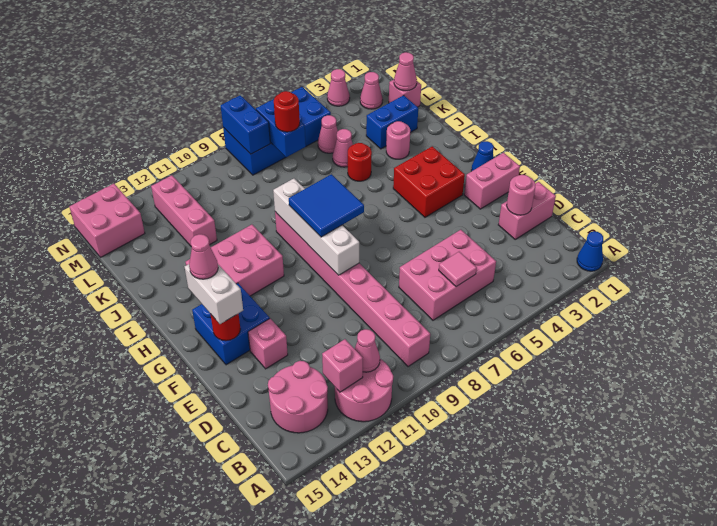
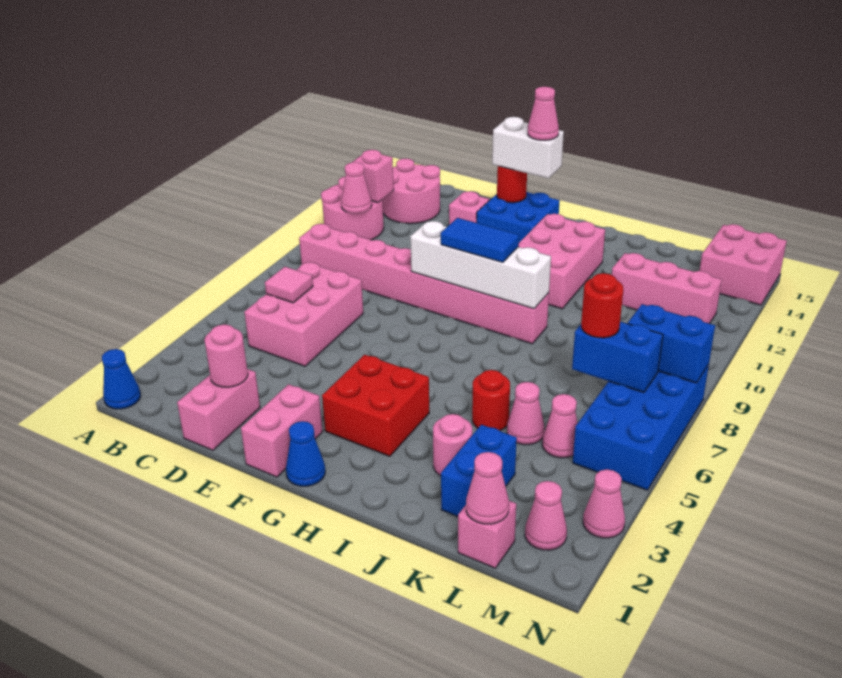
blue 2x2 tile [289,174,364,237] -> blue 1x2 tile [441,218,519,262]

